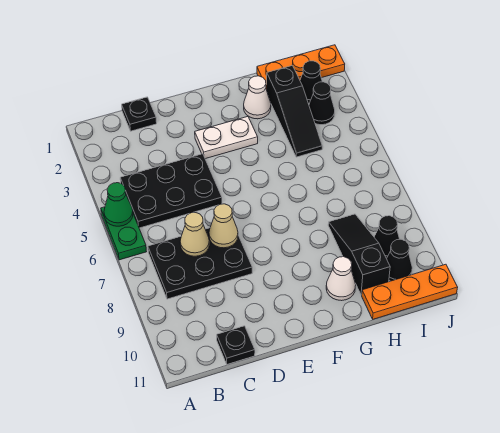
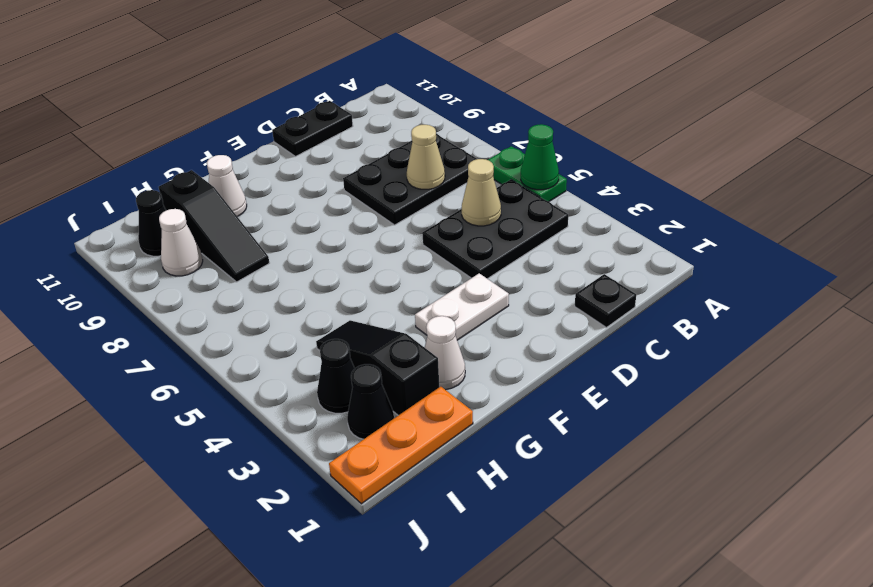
black 1x1 plate [217,326,255,364] -> black 1x2 plate [272,101,353,156]
tan 1x1 cone [209,204,238,248] -> tan 1x1 cone moved to [462,159,501,226]
orange 1x3 plate [362,264,458,319] -> none
black 1x1 cone [374,216,400,258] -> white 1x1 cone [159,209,203,276]

